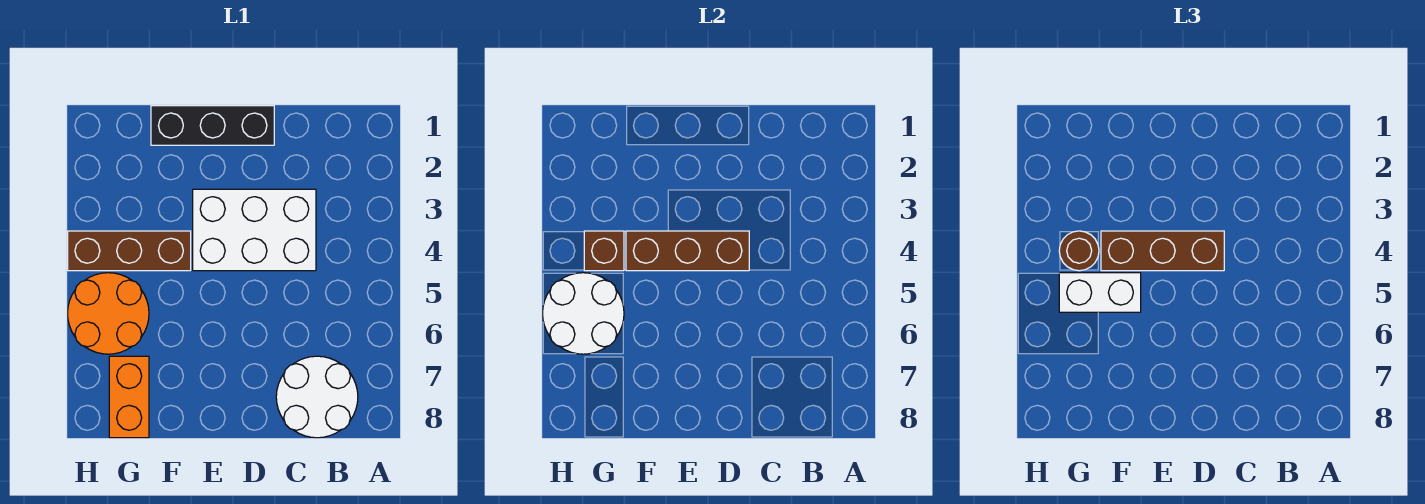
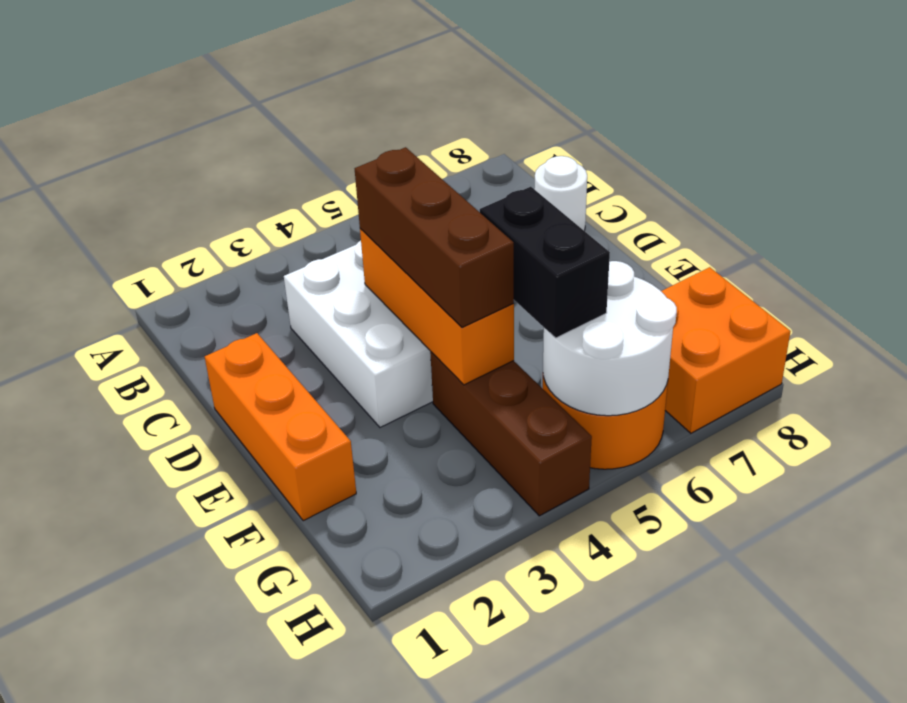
white 2x2 round brick [276,356,358,438] -> white 1x1 round brick [534,156,587,231]
black 1x3 brick [151,106,274,145] -> orange 1x3 brick [205,333,356,521]
brown 1x3 brick [626,231,749,271] -> orange 1x3 brick [360,229,514,385]
white 1x2 brick [1059,273,1141,312] -> black 1x2 brick [480,187,610,338]
brown 1x1 brick [584,231,624,271] -> none
brown 1x1 round brick [1059,231,1099,271] -> none
orange 1x2 brick [109,356,149,438] -> orange 2x2 brick [661,267,791,433]

